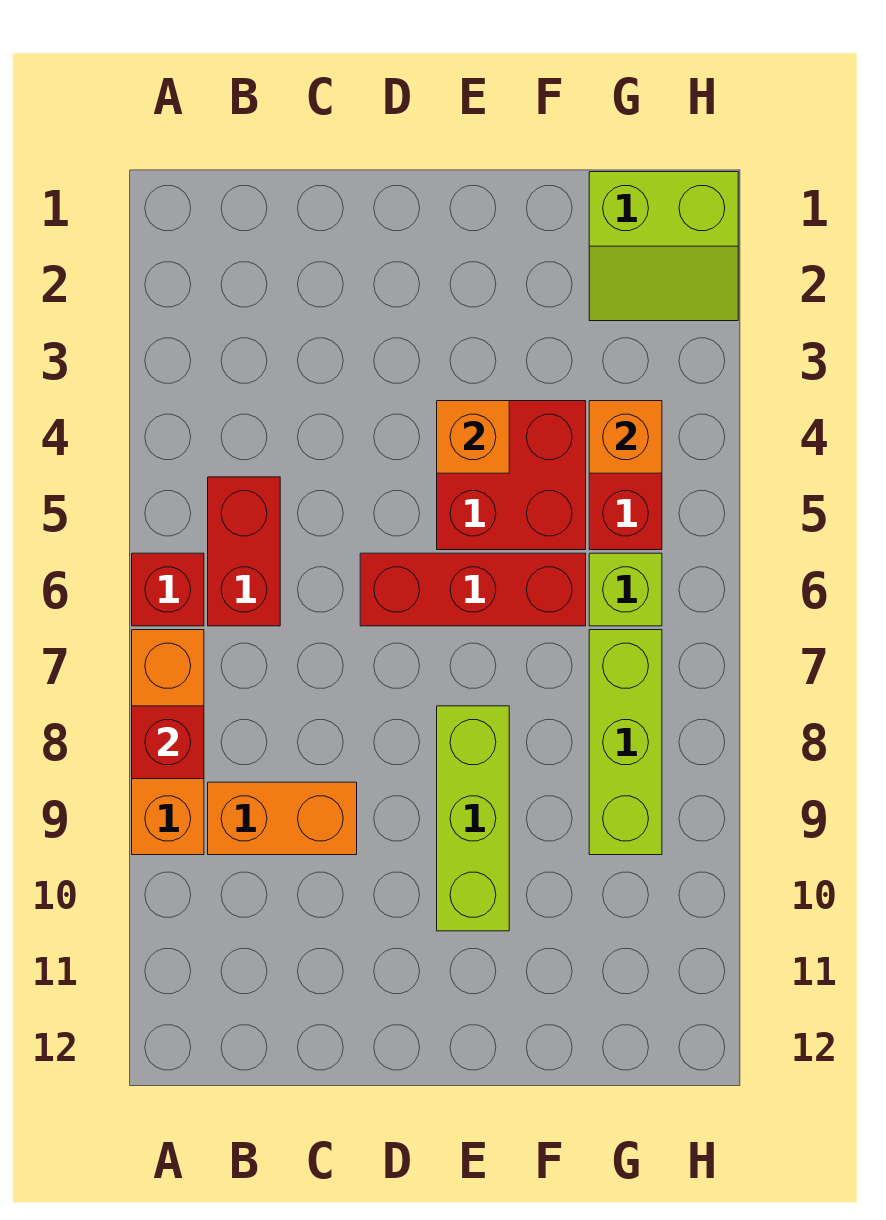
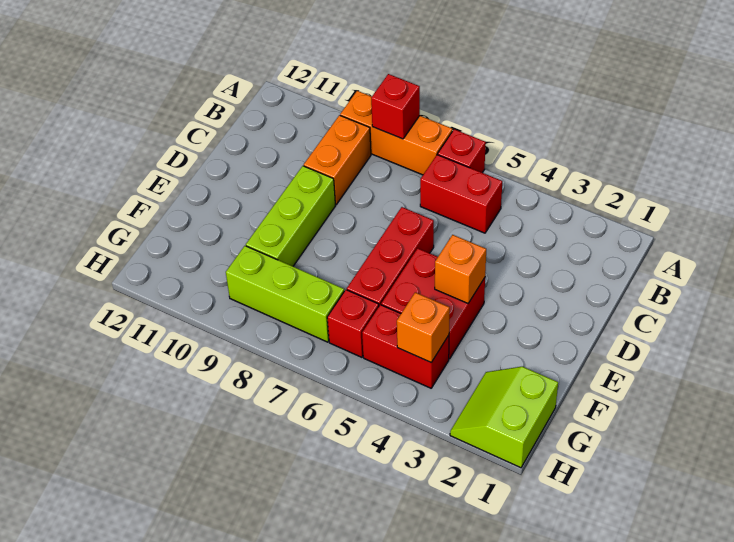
lime 1x3 brick [437,706,509,931] -> lime 1x3 brick turned to [246,166,335,266]
lime 1x1 brick [589,553,662,626] -> red 1x1 brick [327,290,379,357]

